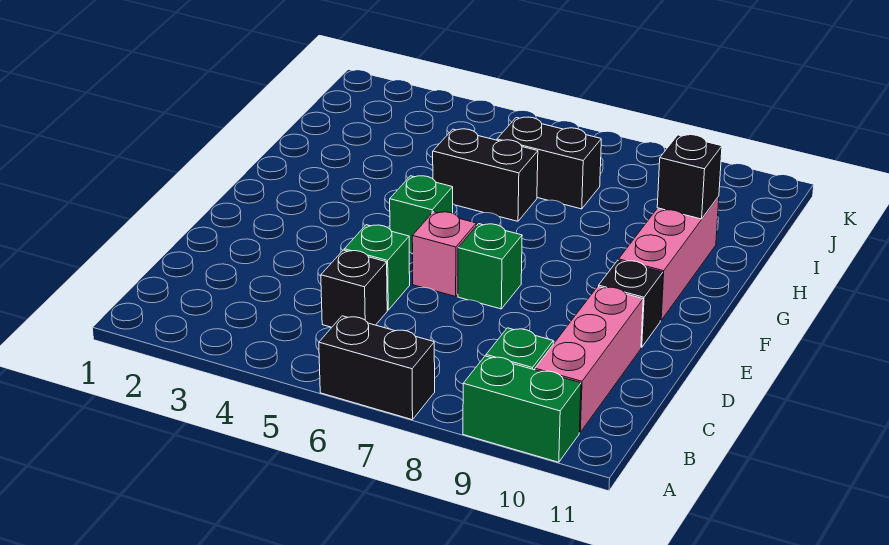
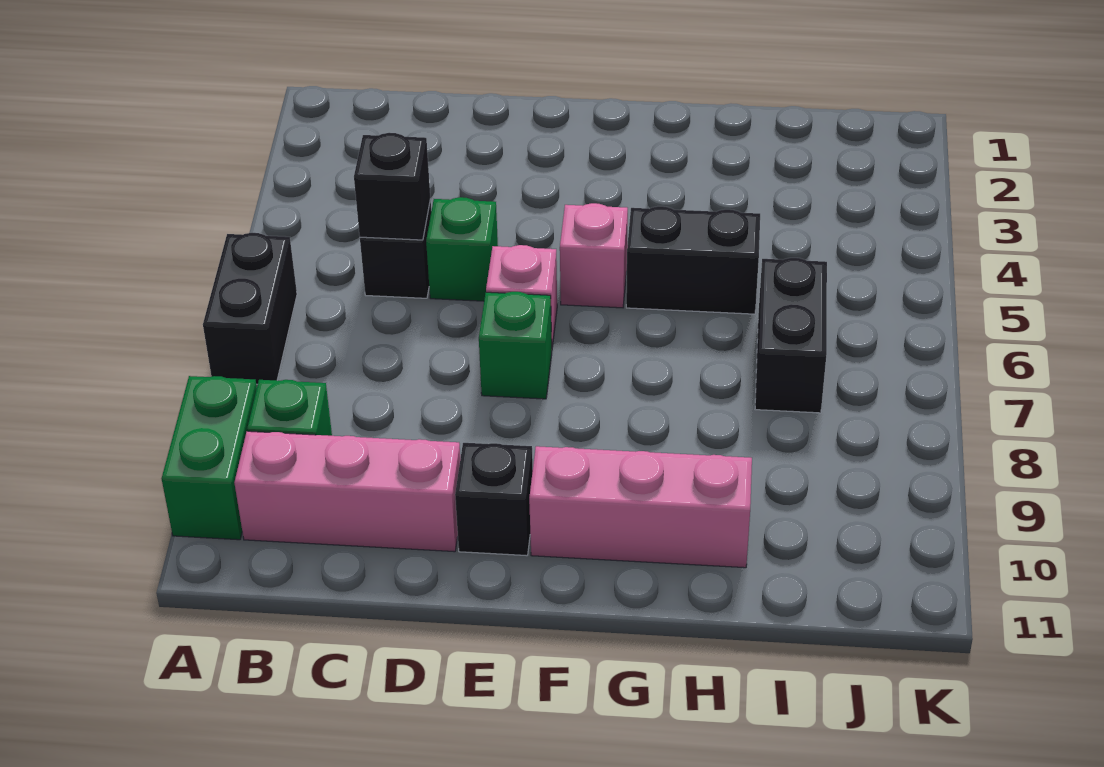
green 1x1 brick [390,176,453,254] -> pink 1x1 brick [560,203,628,308]
black 1x2 brick [433,129,538,221] -> black 1x2 brick turned to [626,206,760,314]
black 1x1 brick [657,135,722,219] -> black 1x1 brick moved to [354,133,430,240]

